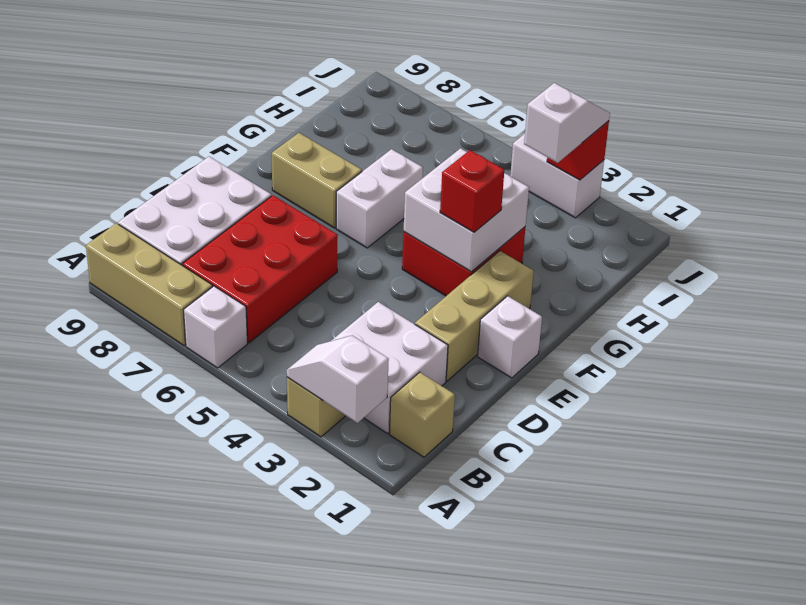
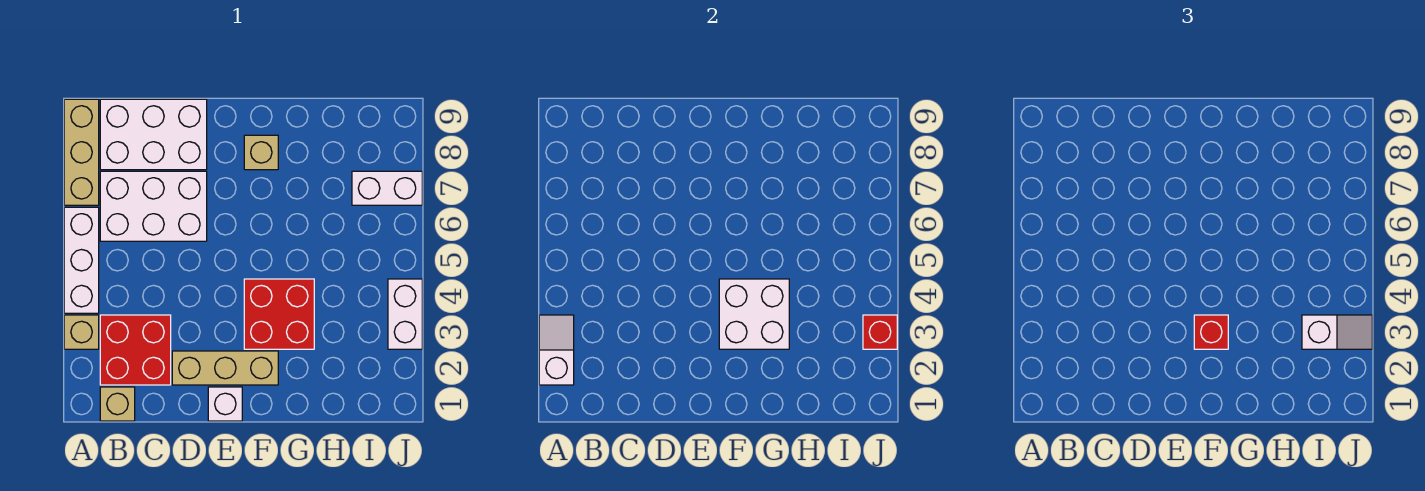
white 1x1 brick [184,286,247,368] -> white 1x3 brick [64,207,99,313]
white 2x2 brick [331,302,448,433] -> red 2x2 brick [100,315,171,385]
red 2x3 brick [182,195,338,343] -> white 2x3 brick [100,171,207,241]
white 1x2 brick [336,149,423,248] -> white 1x2 brick moved to [352,171,422,205]
tan 1x2 brick [272,133,362,228] -> tan 1x1 brick [244,135,278,170]

